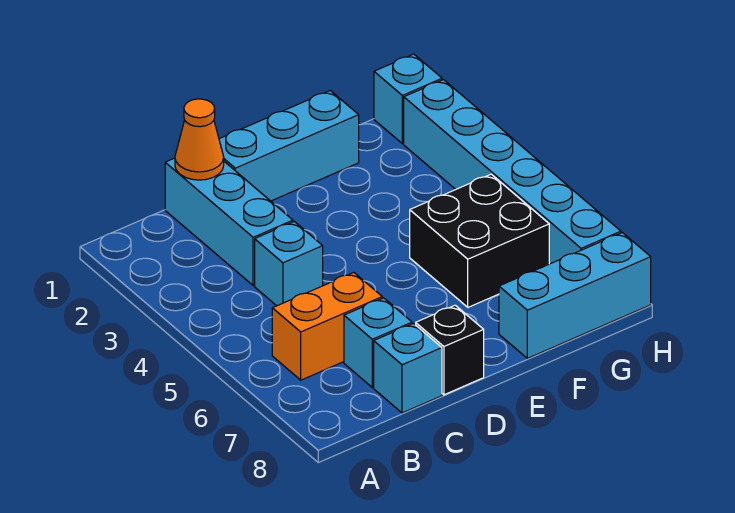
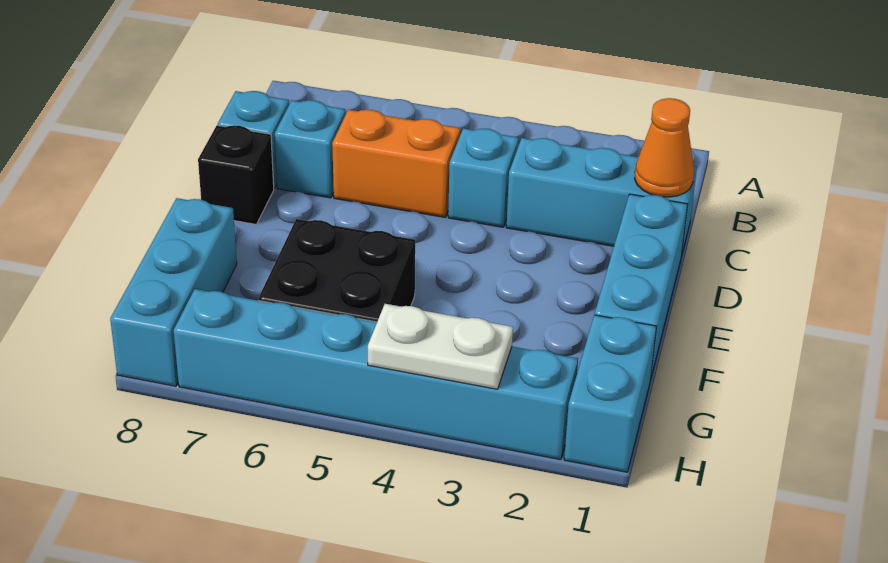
orange 1x2 brick [272,273,382,380] -> orange 1x2 brick turned to [332,110,460,217]
cyan 1x1 brick [374,54,442,144] -> cyan 1x2 brick [564,315,657,472]
none -> white 1x2 plate [368,304,513,389]

